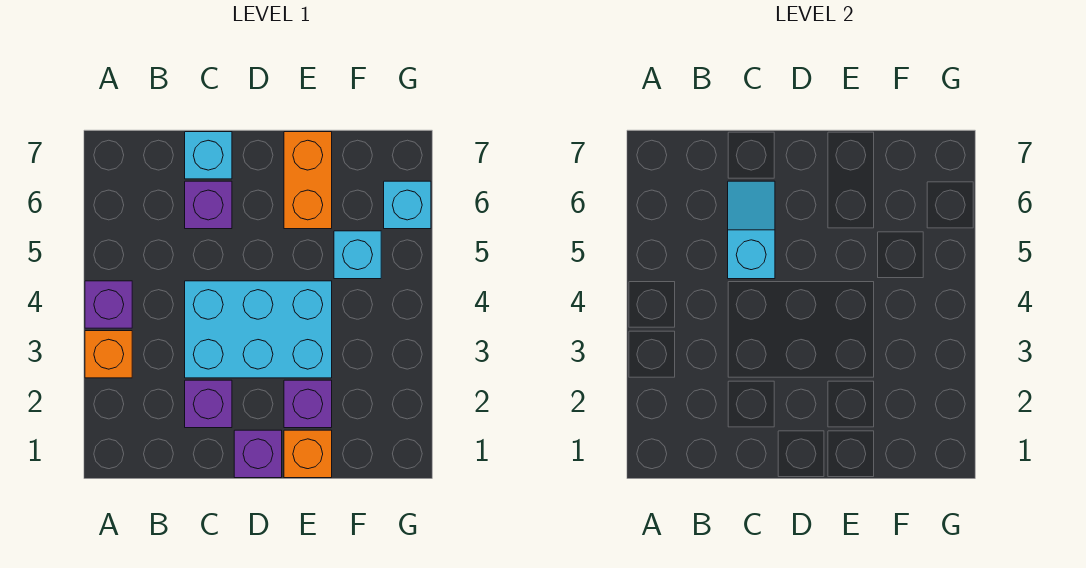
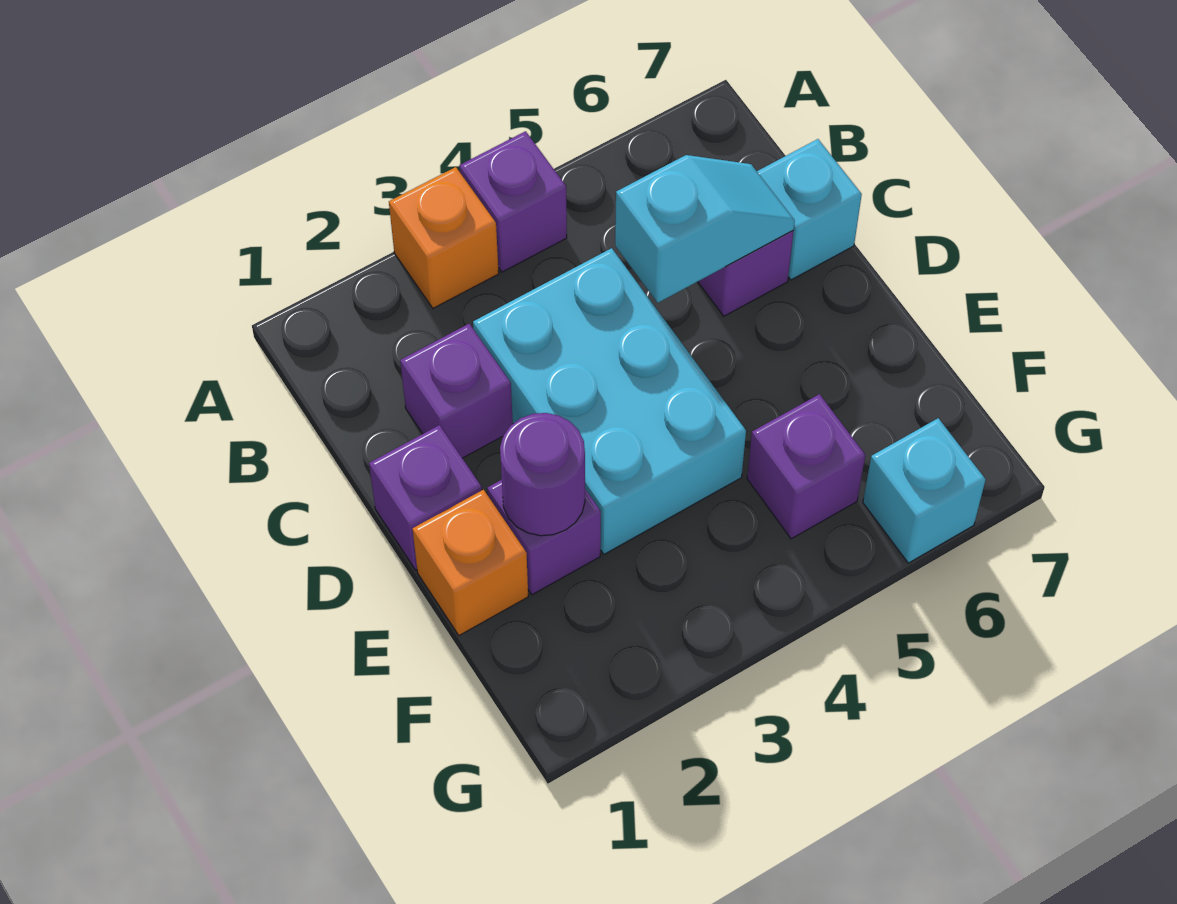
none -> purple 1x1 round brick [500,413,585,536]
orange 1x2 brick [284,132,332,229] -> none
cyan 1x1 brick [334,231,381,279] -> purple 1x1 brick [747,394,865,539]

